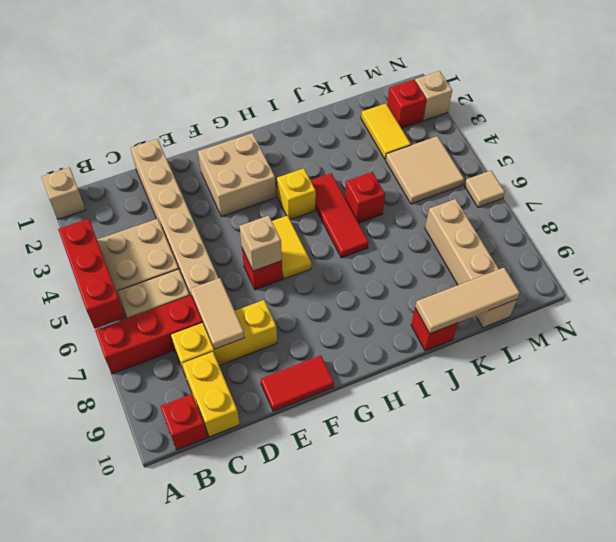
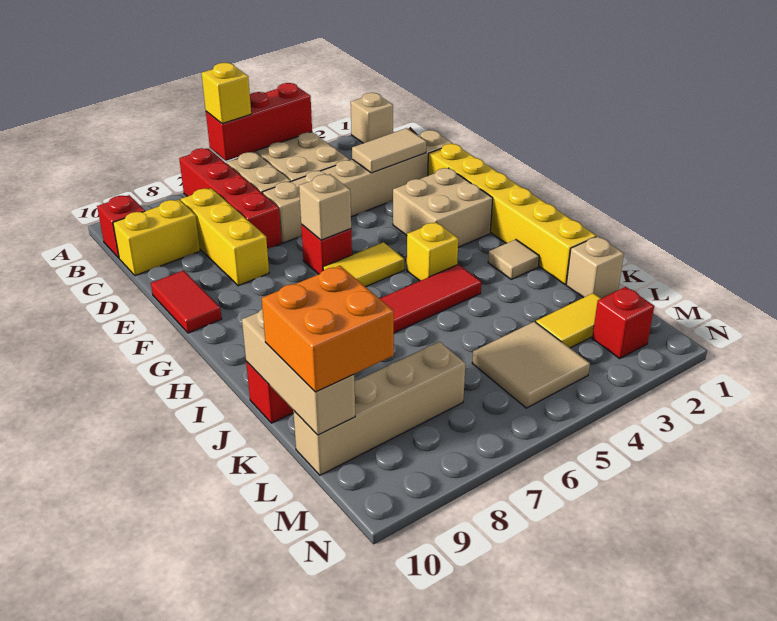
none -> yellow 1x1 brick [202,63,251,124]
tan 1x2 tile [190,278,245,349] -> tan 1x2 tile moved to [352,128,426,173]
none -> yellow 1x6 brick [428,144,596,285]
red 1x1 brick [345,172,385,223] -> none
tan 1x3 tile [415,268,520,333] -> tan 1x3 brick [242,309,355,435]
none -> orange 2x2 brick [262,266,394,392]
tan 1x1 brick [415,71,452,121] -> tan 1x1 brick moved to [566,236,624,299]
tan 1x1 tile [465,171,505,207] -> tan 1x1 tile moved to [488,239,539,279]

